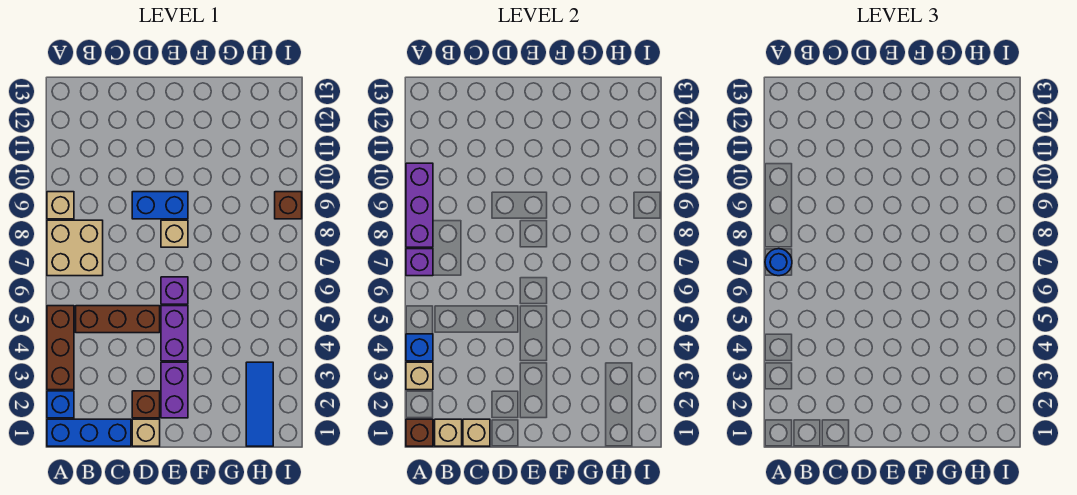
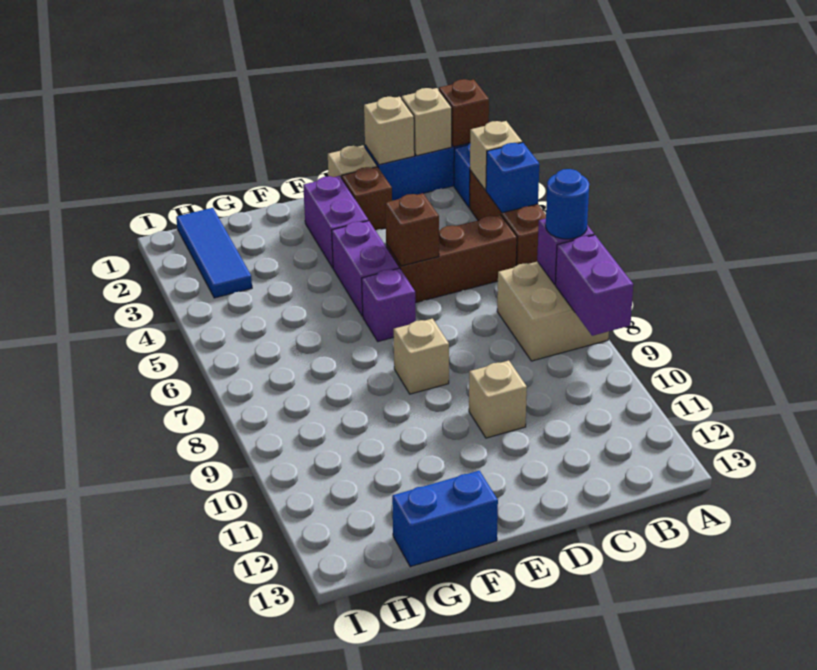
purple 1x3 brick [406,163,433,247] -> purple 1x2 brick [555,235,633,336]
tan 1x1 brick [47,192,74,219] -> tan 1x1 brick moved to [469,361,527,438]
blue 1x2 brick [132,192,188,219] -> blue 1x2 brick moved to [392,471,498,567]
brown 1x1 brick [275,192,302,219] -> brown 1x1 brick moved to [385,193,439,266]

